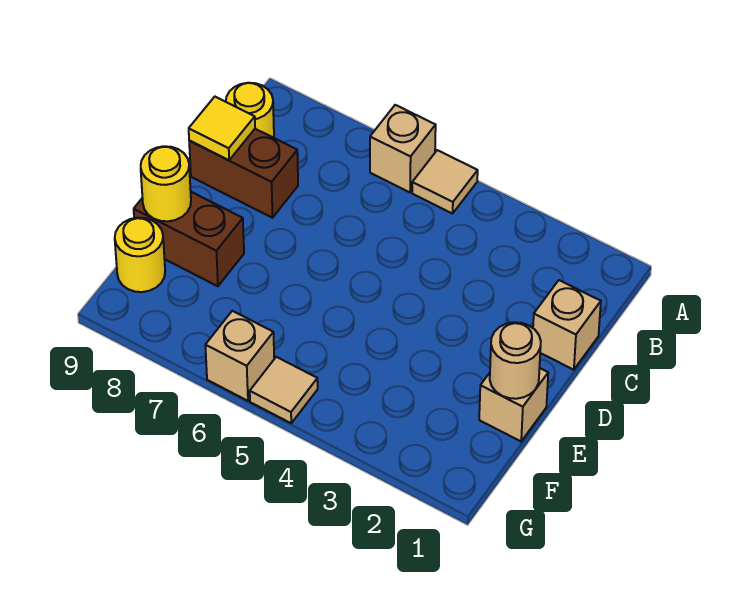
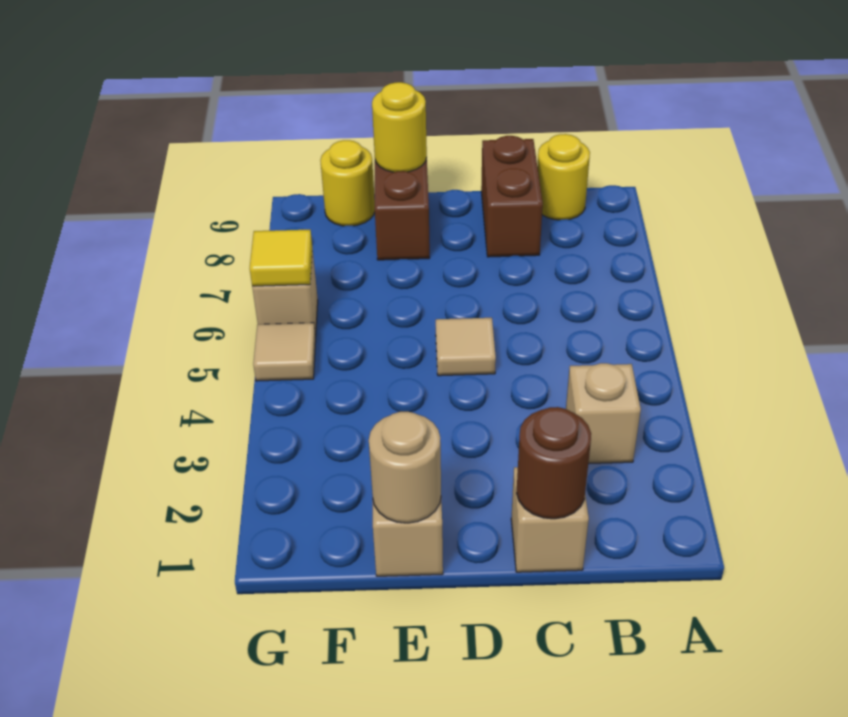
tan 1x1 tile [412,150,478,214] -> tan 1x1 tile moved to [436,318,496,376]
tan 1x1 brick [370,105,436,192] -> tan 1x1 brick moved to [566,363,641,464]
none -> brown 1x1 round brick [516,407,591,519]
yellow 1x1 tile [189,97,255,160] -> yellow 1x1 tile moved to [250,230,312,286]

